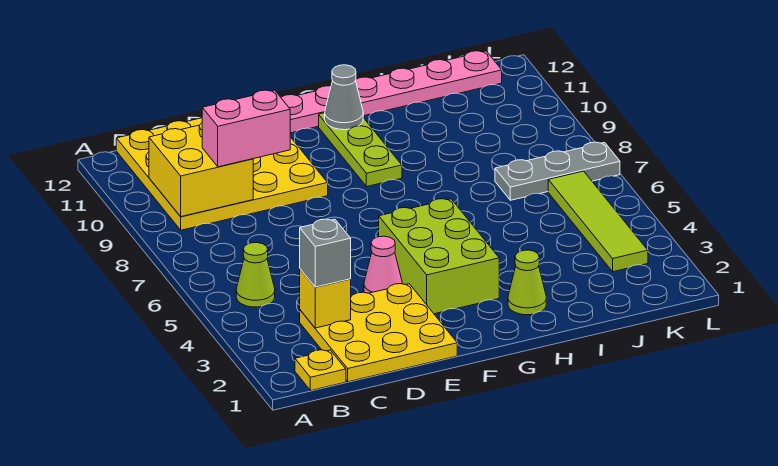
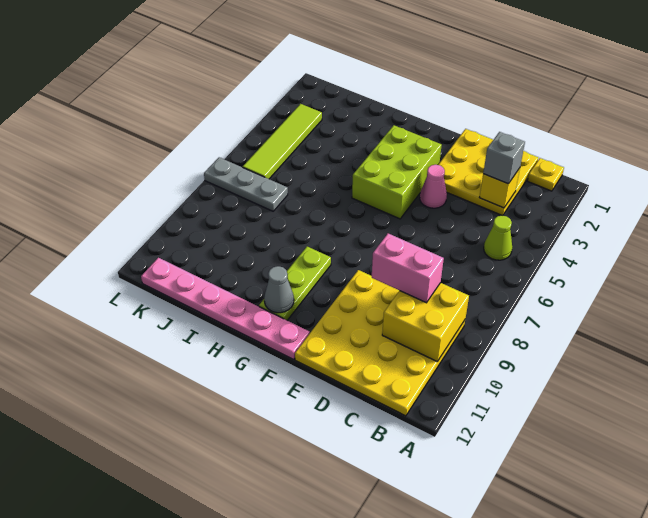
lime 1x1 cone [508,250,546,315] -> none

